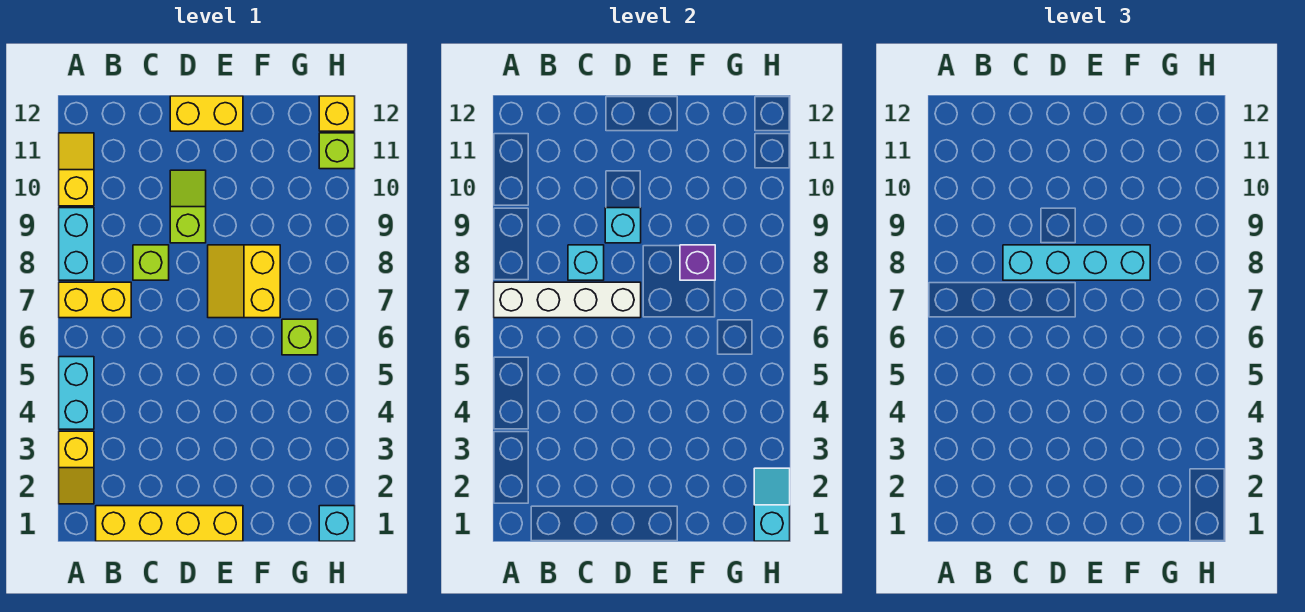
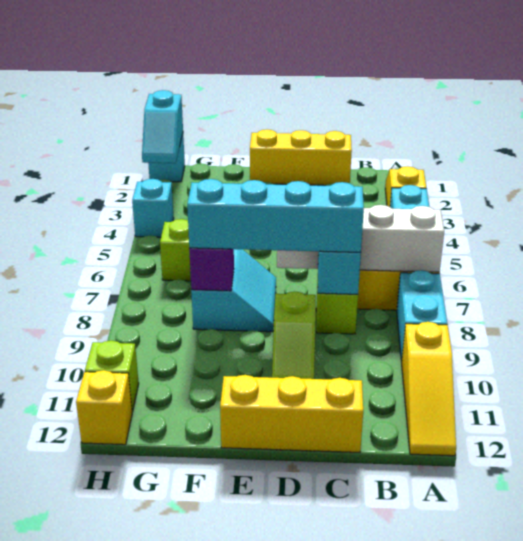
yellow 1x2 slope [59,133,94,206] -> yellow 1x3 slope [401,322,456,456]
yellow 1x4 brick [96,506,243,541] -> yellow 1x3 brick [250,129,352,185]
cyan 1x1 brick [605,208,641,243] -> cyan 1x1 brick moved to [132,179,174,237]
yellow 1x2 brick [170,96,243,131] -> yellow 1x3 brick [220,375,363,452]
yellow 2x2 slope [208,245,280,318] -> cyan 2x2 slope [191,249,276,332]

